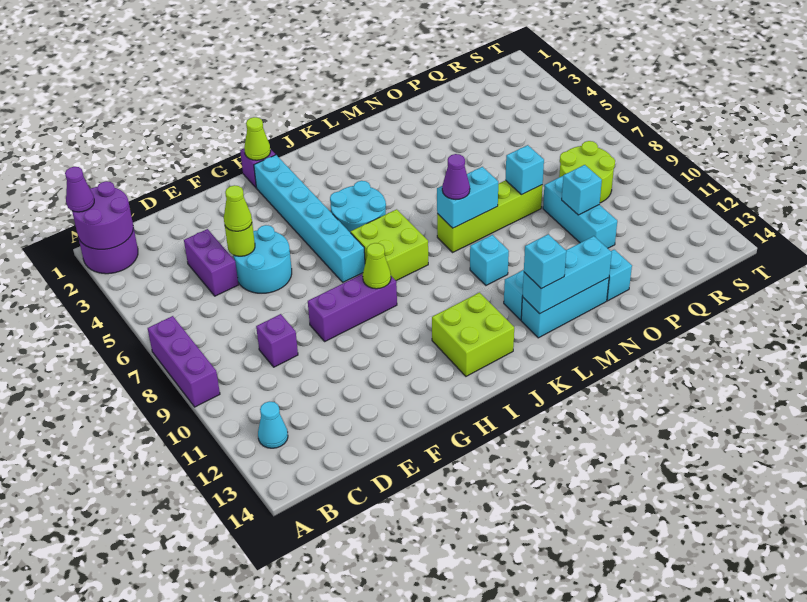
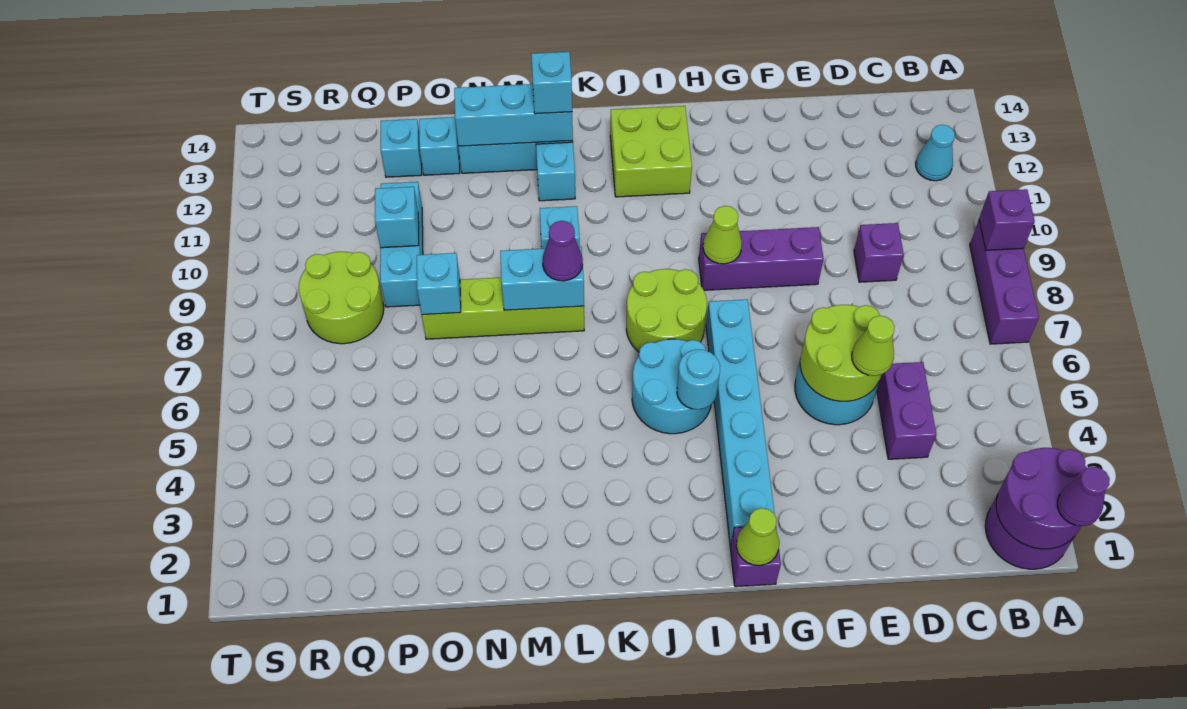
none -> purple 1x1 brick [979,189,1035,250]
lime 1x1 round brick [225,223,255,256] -> lime 2x2 round brick [800,305,881,401]
none -> cyan 1x1 round brick [677,349,720,409]
lime 2x2 brick [351,209,428,281] -> lime 2x2 round brick [626,269,707,352]
none -> cyan 1x1 brick [381,119,422,177]

